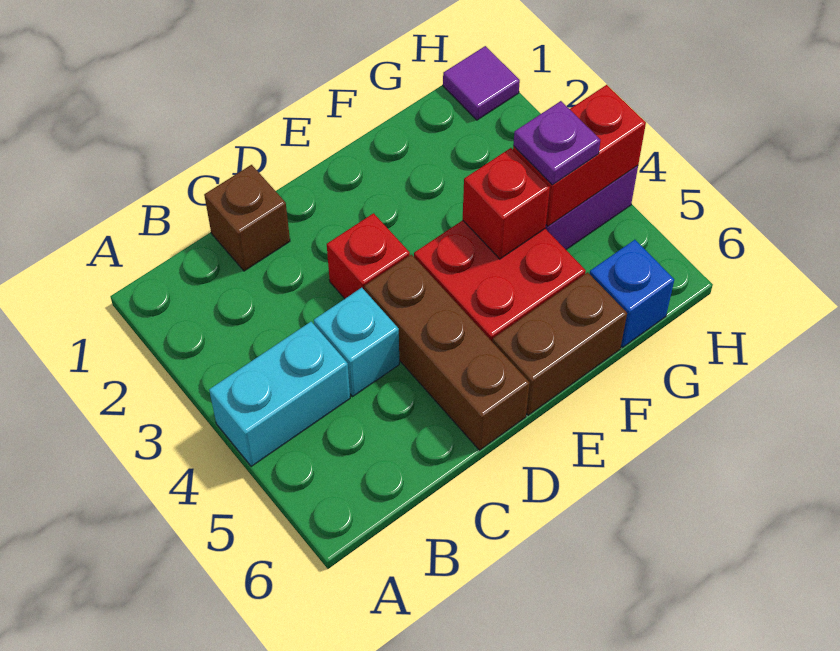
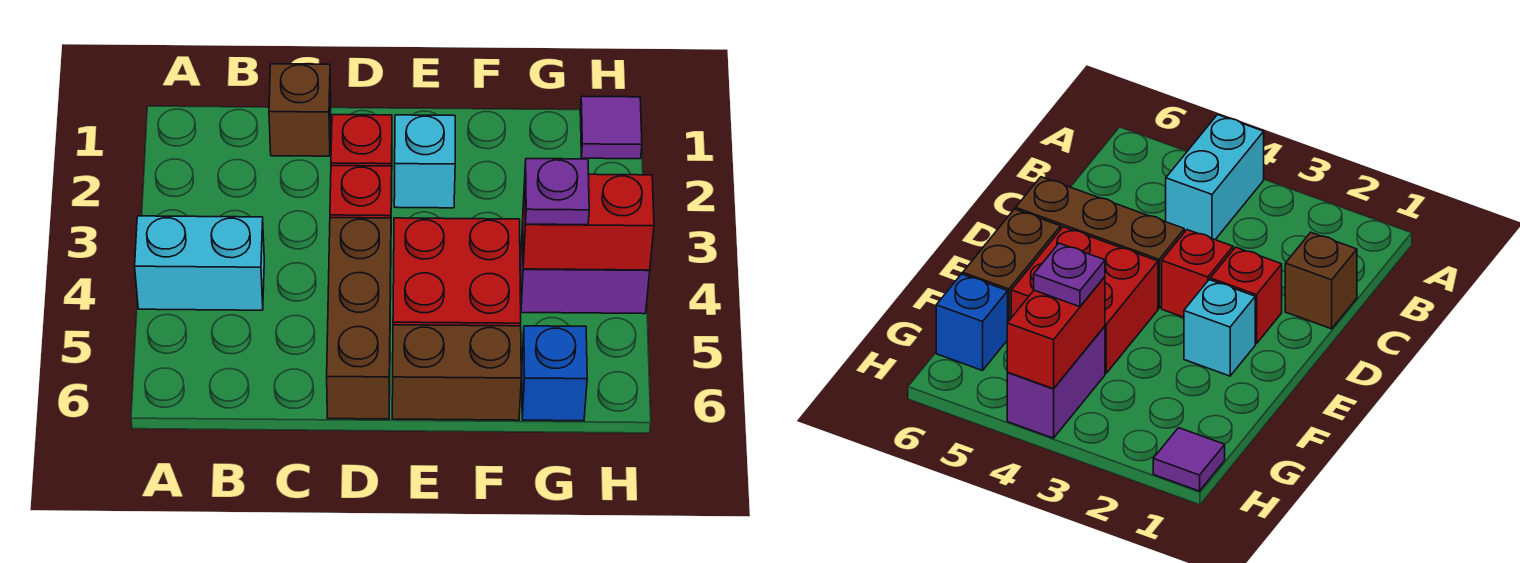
cyan 1x1 brick [314,288,399,396] -> cyan 1x1 brick moved to [394,115,455,208]
red 1x1 brick [463,148,550,259] -> red 1x1 brick moved to [331,115,392,202]

